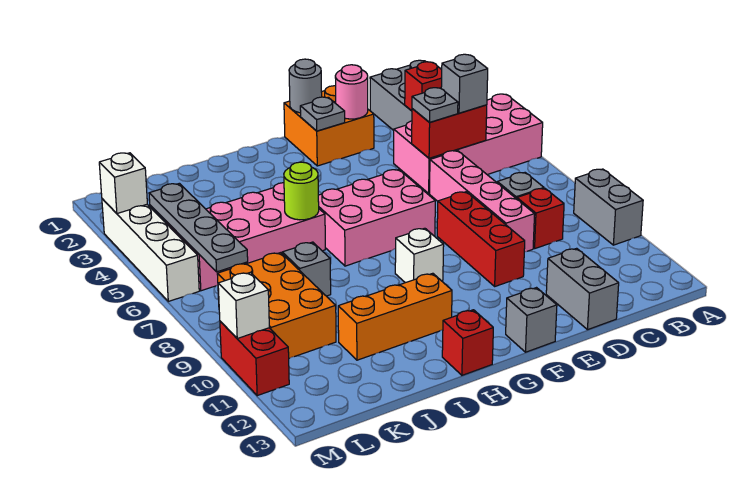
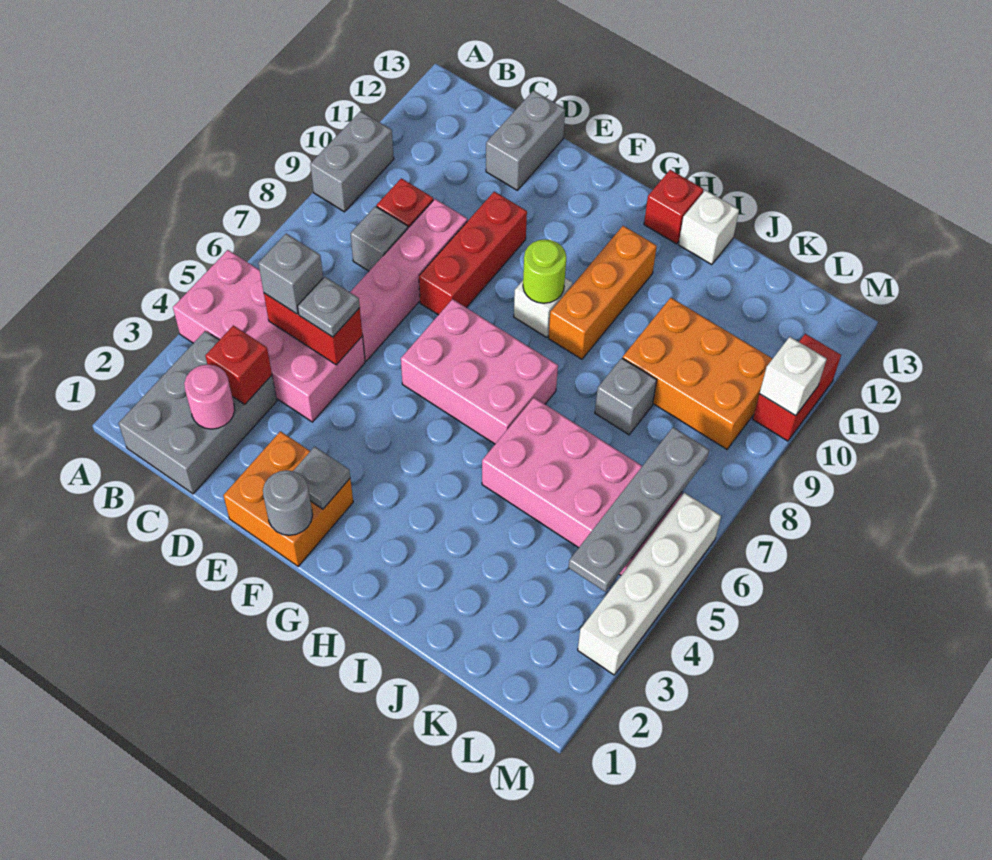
pink 1x1 round brick [335,65,368,119] -> pink 1x1 round brick moved to [184,364,235,429]
grey 1x1 brick [506,288,557,352] -> none
orange 1x3 brick [338,273,452,360] -> orange 1x3 brick turned to [549,226,657,359]
lime 1x1 round brick [284,162,319,220] -> lime 1x1 round brick moved to [523,239,566,303]
orange 2x3 brick [217,253,336,358] -> orange 2x3 brick turned to [623,298,772,449]
white 1x1 brick [99,153,147,214] -> white 1x1 brick moved to [679,190,739,265]

